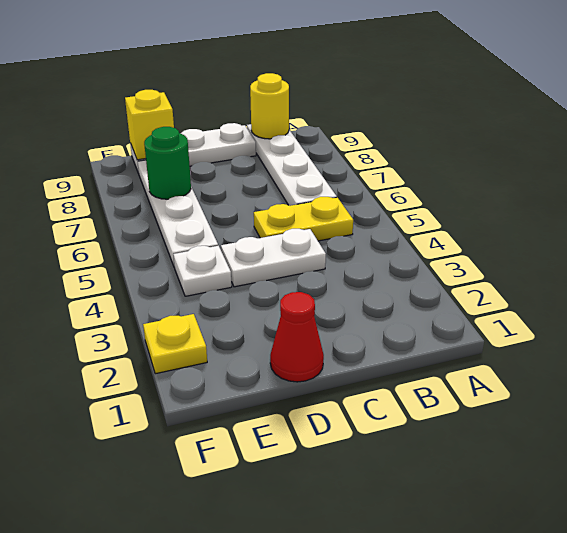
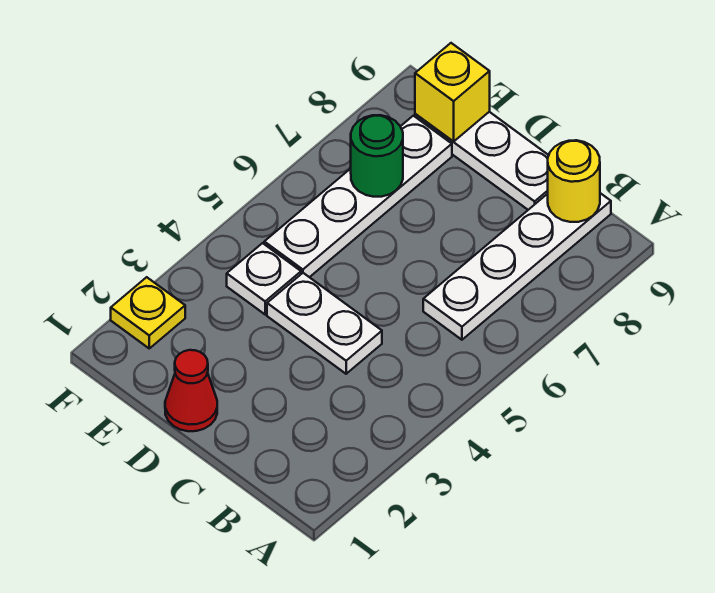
yellow 1x2 plate [254,197,353,241] -> none

